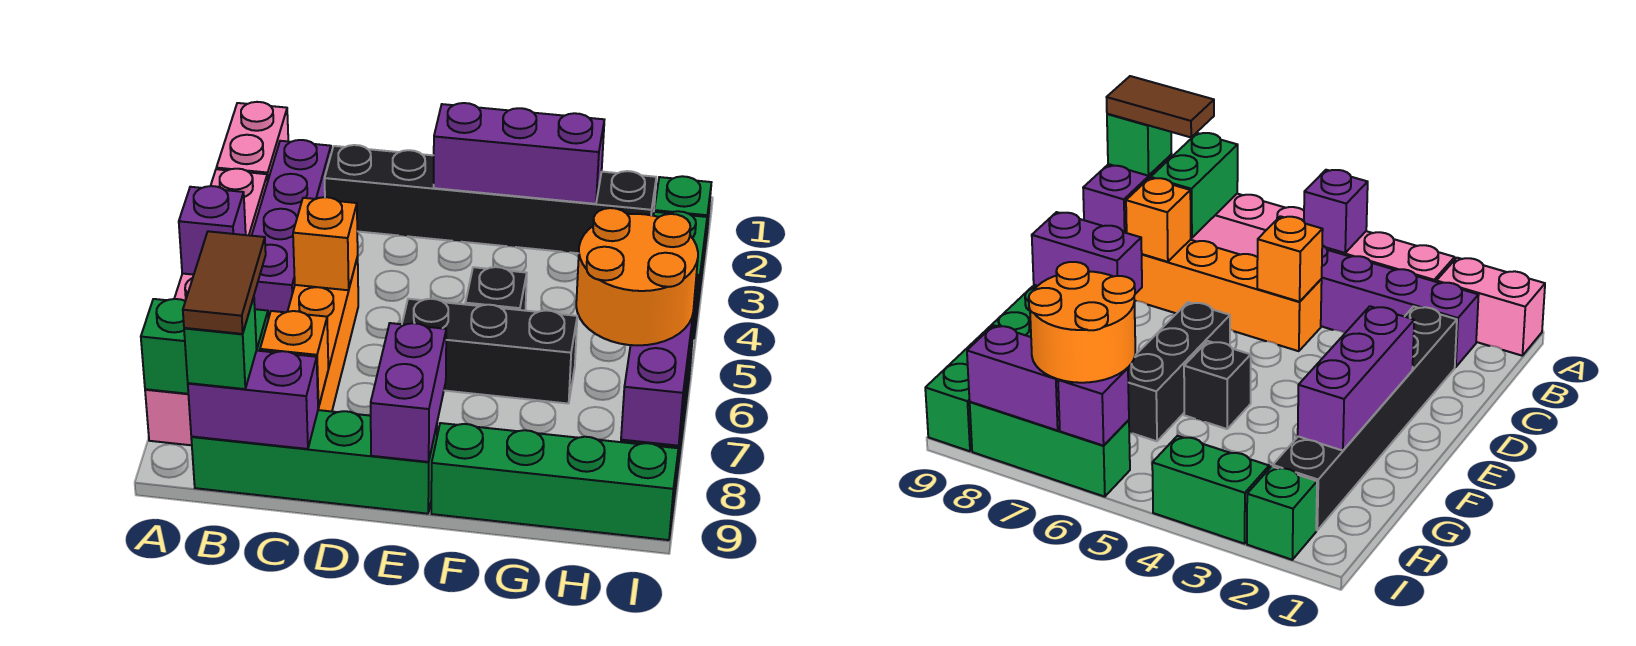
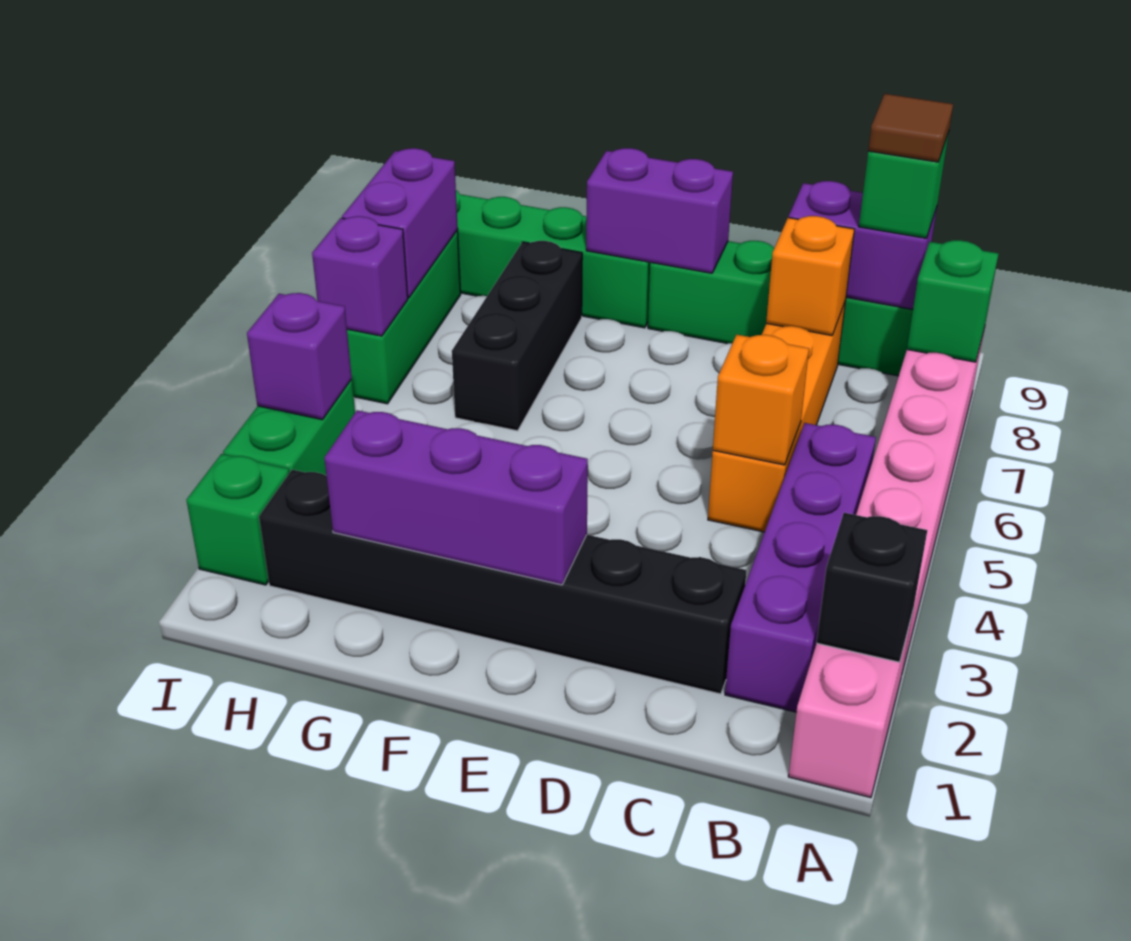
purple 1x1 brick [179,186,246,275] -> purple 1x1 brick moved to [247,293,352,420]
green 1x2 brick [141,299,268,394] -> green 1x1 brick [907,240,998,362]
brown 1x2 tile [183,231,266,334] -> brown 1x1 tile [868,94,953,162]
black 1x3 brick [402,299,577,403] -> black 1x3 brick turned to [452,241,582,431]
purple 1x2 brick [371,323,446,462] -> purple 1x2 brick turned to [586,148,733,273]
black 1x1 brick [465,267,527,311] -> black 1x1 brick moved to [817,513,927,662]
orange 2x2 round brick [576,208,698,345] -> none

